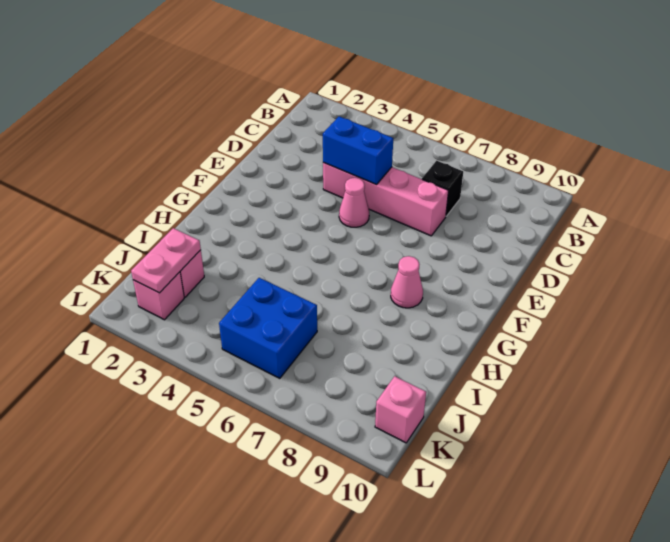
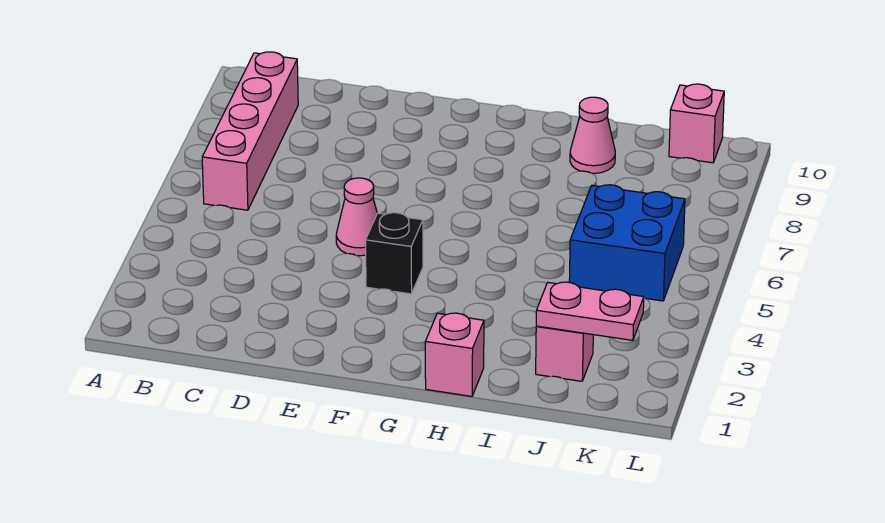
black 1x1 brick [422,161,463,216] -> black 1x1 brick moved to [366,213,423,294]
pink 1x4 brick [323,163,448,236] -> pink 1x4 brick moved to [202,52,298,210]
blue 1x2 brick [323,116,393,185] -> none
pink 1x1 cone [391,256,423,308] -> pink 1x1 cone moved to [570,97,615,173]
pink 1x1 brick [133,272,184,320] -> pink 1x1 brick moved to [425,313,484,396]

